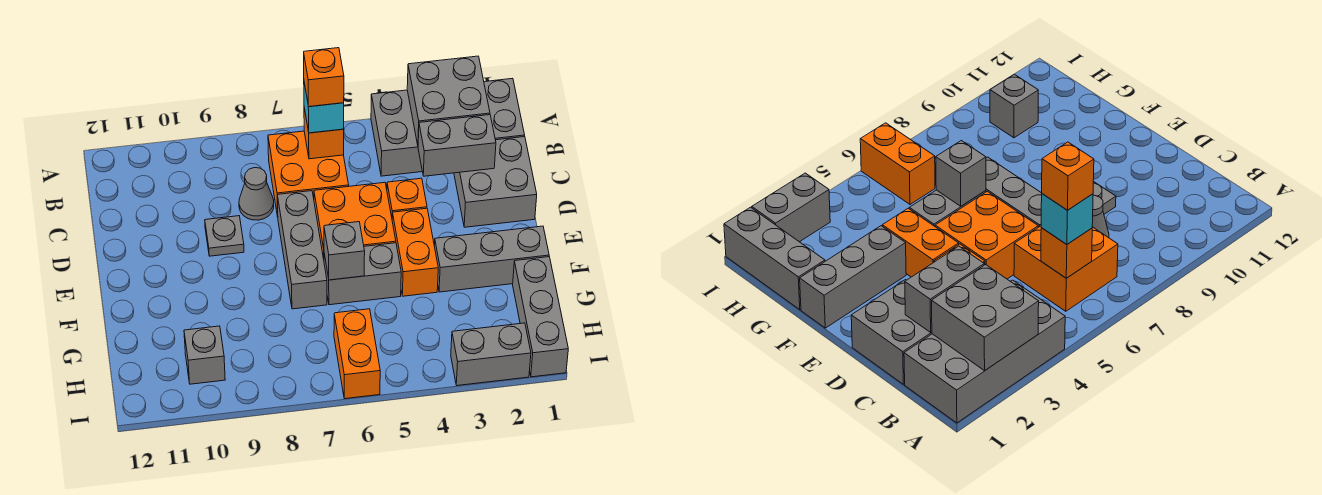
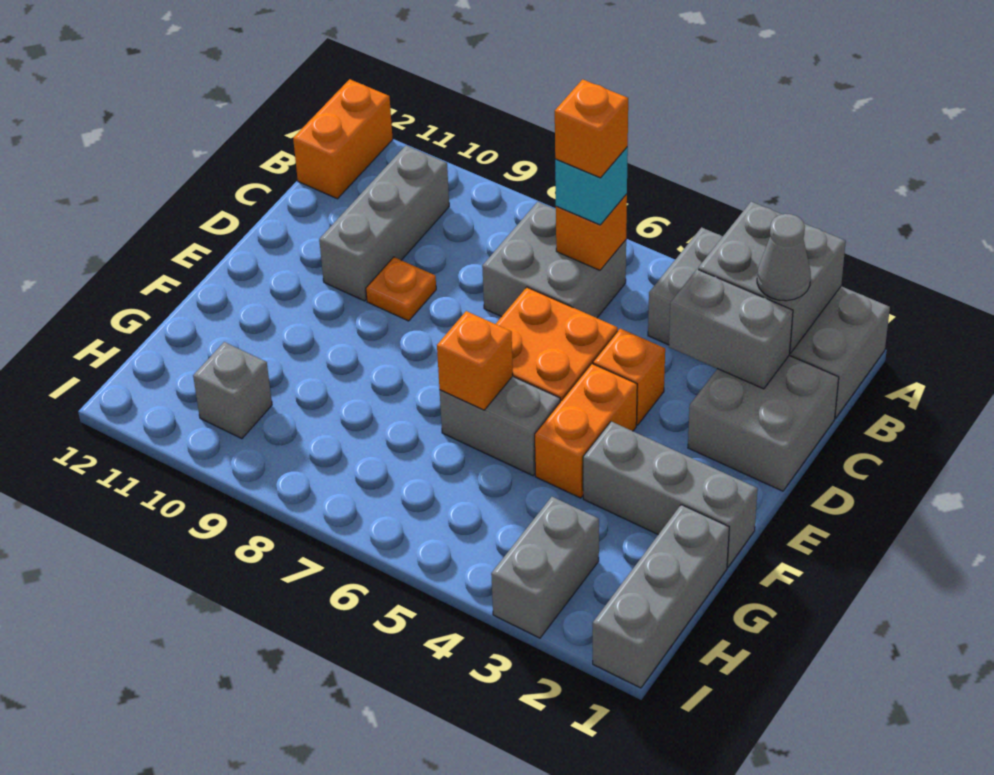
orange 2x2 brick [268,131,349,217] -> grey 2x2 brick [482,202,626,318]
grey 1x1 cone [239,168,274,220] -> grey 1x1 cone moved to [757,214,811,301]
grey 1x3 brick [277,191,327,309] -> grey 1x3 brick moved to [319,145,449,301]
grey 1x1 plate [205,216,244,256] -> orange 1x1 plate [366,257,436,321]
grey 1x1 brick [324,222,365,280] -> orange 1x1 brick [437,311,513,410]
orange 1x2 brick [334,309,380,399] -> orange 1x2 brick moved to [293,79,393,199]
grey 1x2 brick [451,323,531,386] -> grey 1x2 brick turned to [491,497,599,638]

